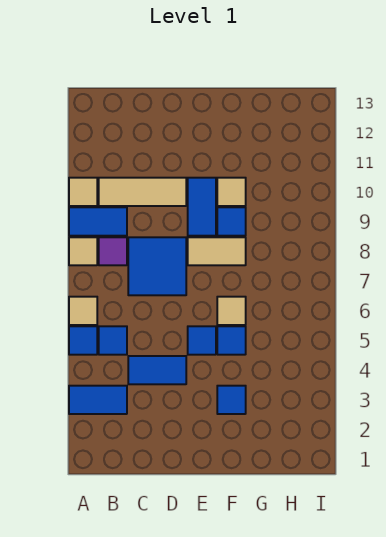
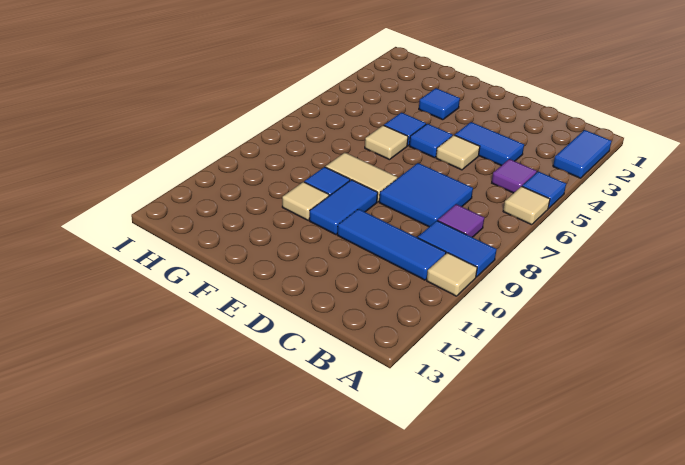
blue 1x2 tile [69,386,127,414] -> blue 1x2 tile turned to [553,130,612,178]
tan 1x1 tile [69,237,97,265] -> tan 1x1 tile moved to [436,135,480,170]
blue 1x1 tile [99,326,127,355] -> purple 1x1 tile [492,159,537,193]
tan 1x3 tile [99,178,186,206] -> blue 1x3 tile [337,209,446,280]

